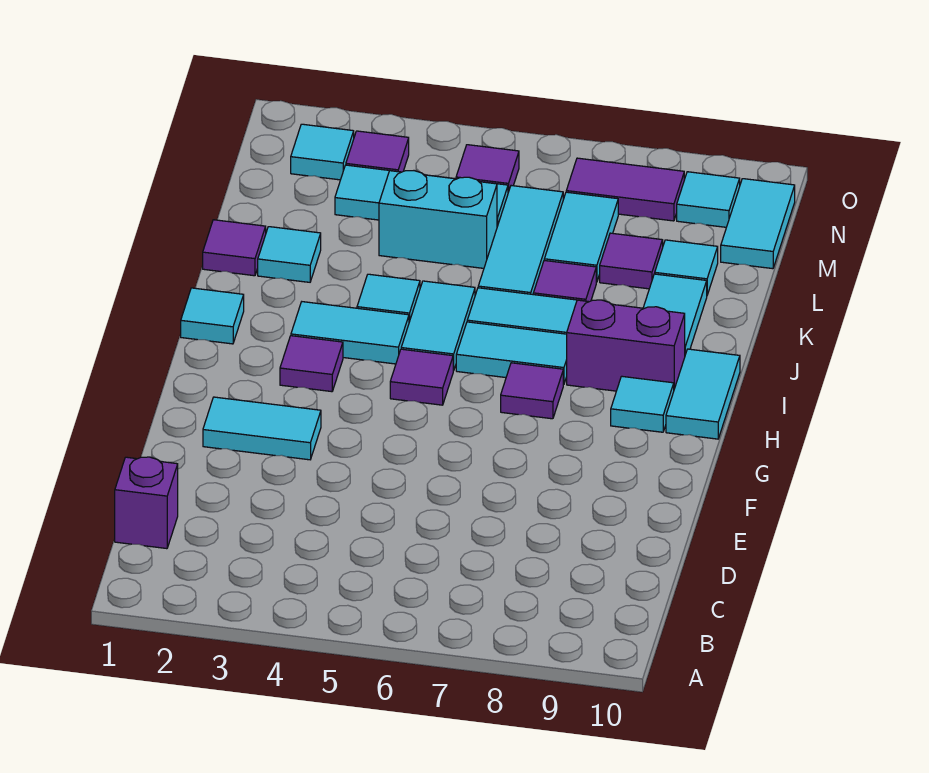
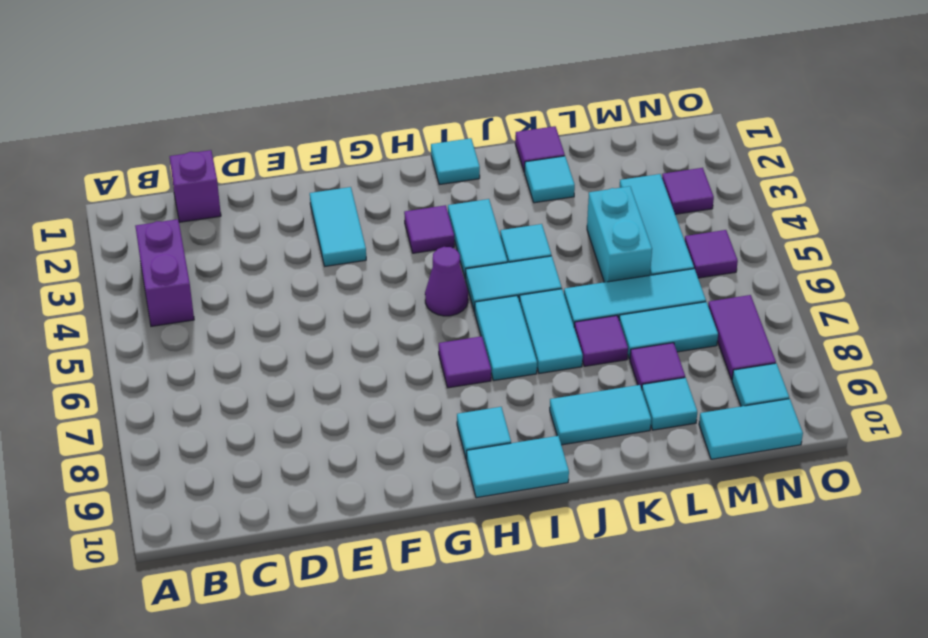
purple 1x1 tile [390,349,453,405] -> purple 1x1 cone [425,247,468,316]
purple 1x2 brick [567,300,685,391] -> purple 1x2 brick moved to [135,219,194,326]
cyan 1x1 tile [291,124,354,180] -> none

